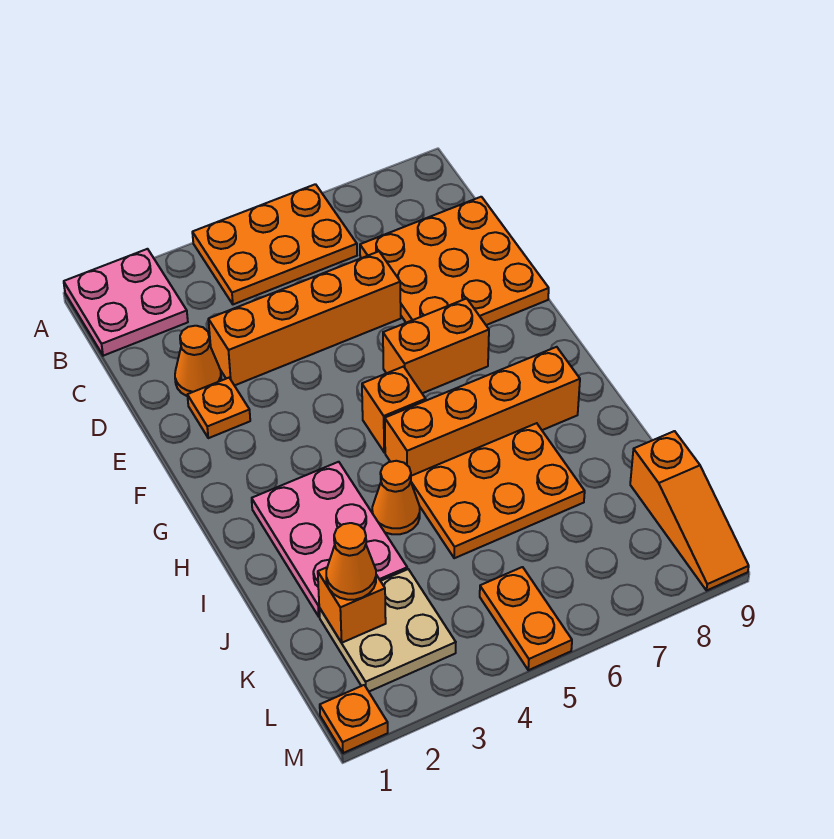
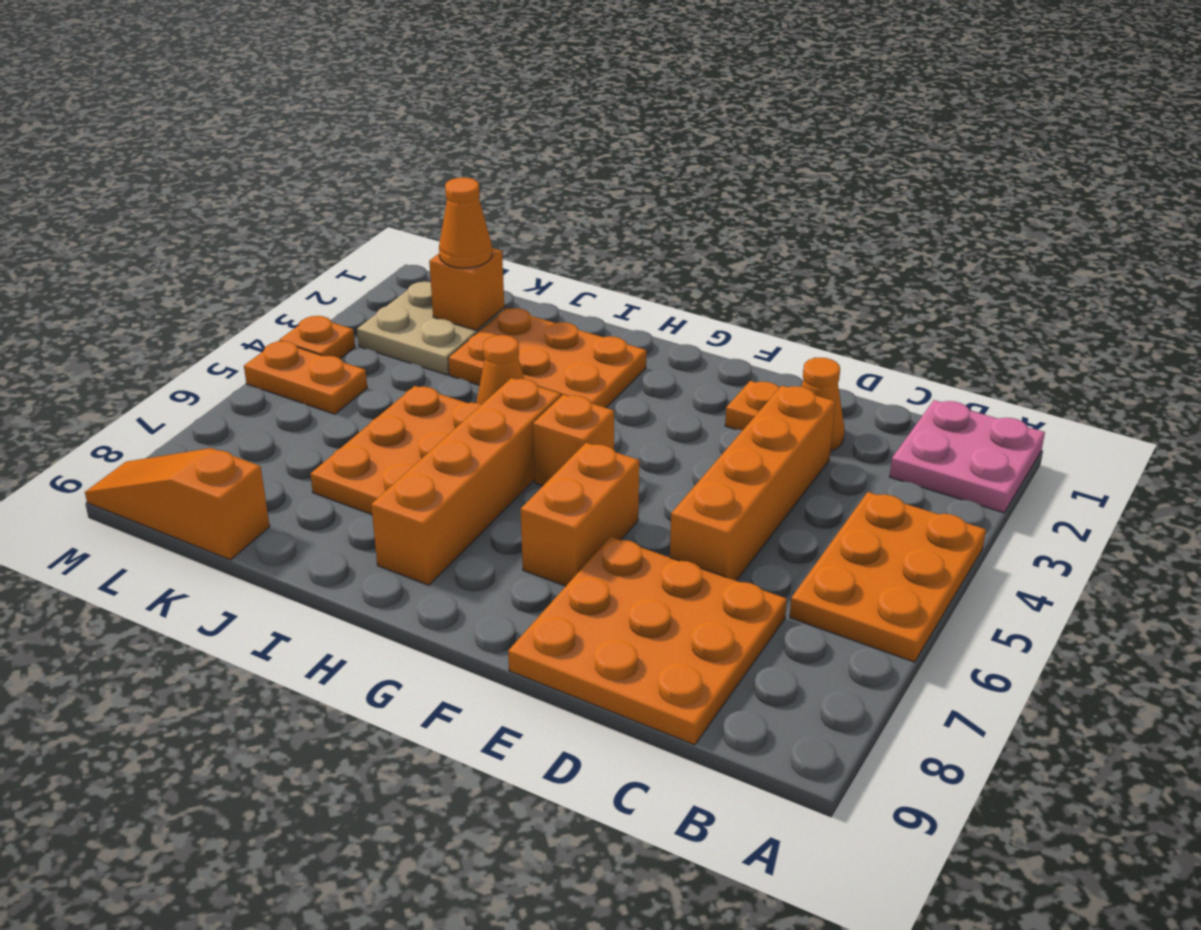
pink 2x3 plate [252,462,407,617] -> orange 2x3 plate [448,308,646,408]
orange 1x1 plate [320,685,388,753] -> orange 1x1 plate moved to [279,316,355,359]

